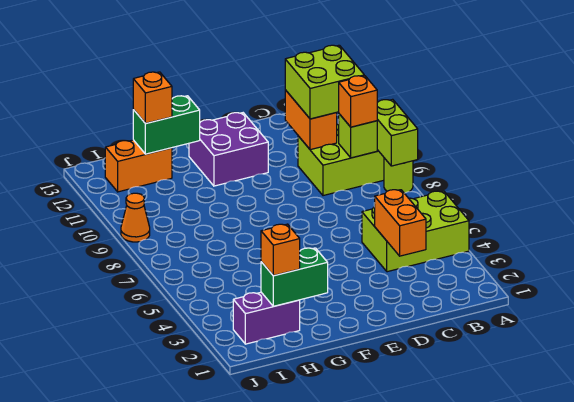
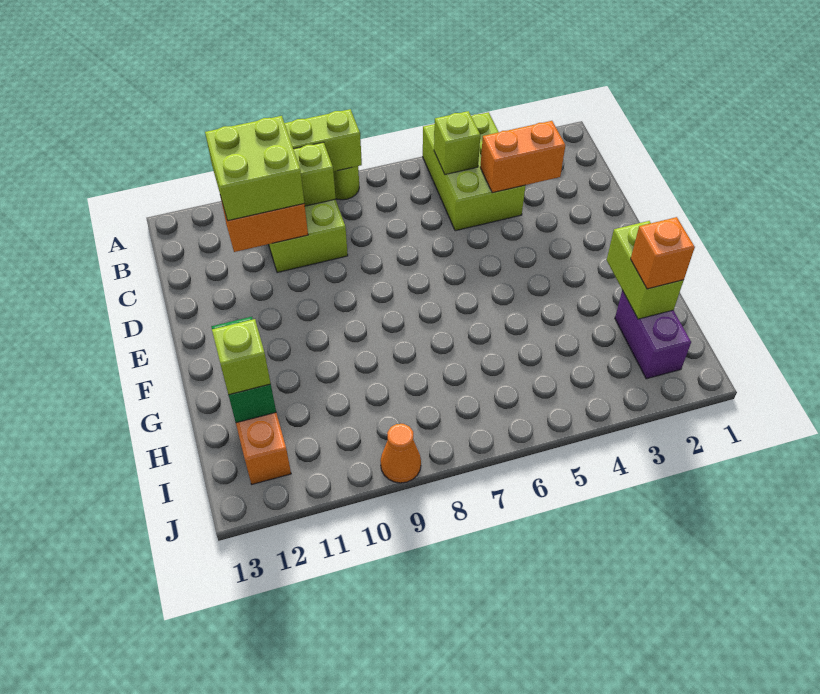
none -> lime 1x1 brick [434,111,480,175]
orange 1x1 brick [339,76,377,127] -> none
purple 2x2 brick [189,113,268,186] -> none
green 1x2 brick [261,248,328,306] -> lime 1x2 brick [607,221,684,319]
orange 1x1 brick [133,72,172,123] -> lime 1x1 brick [212,319,271,395]

